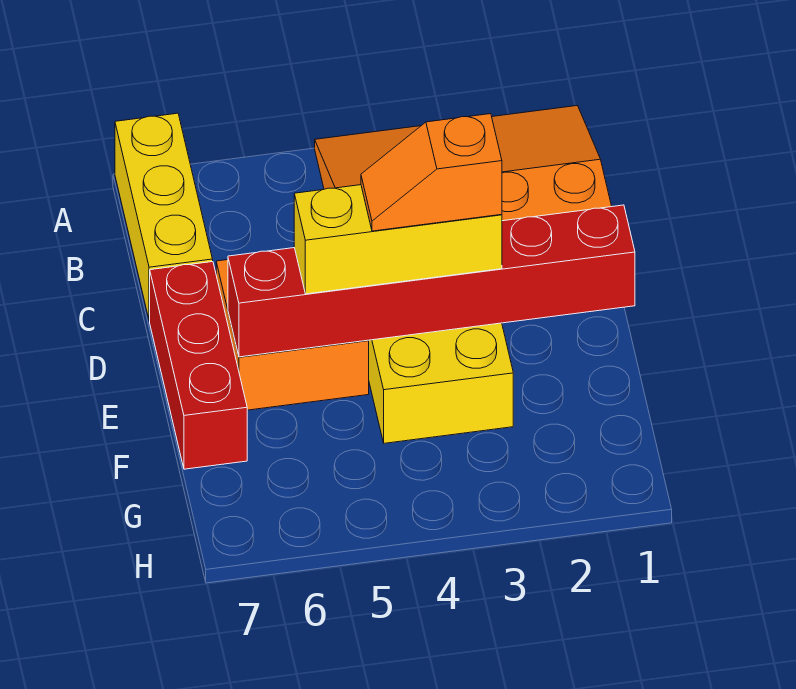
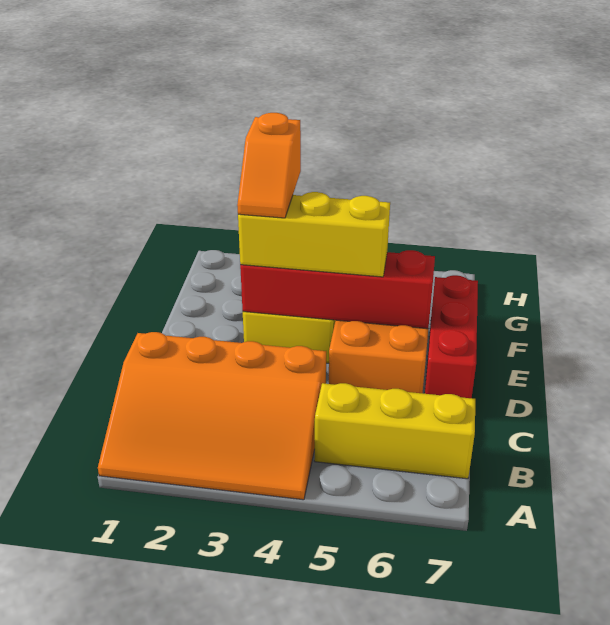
yellow 1x3 brick [115,113,213,321] -> yellow 1x3 brick turned to [314,383,475,479]
red 1x6 brick [228,205,635,357] -> red 1x4 brick [240,250,435,329]
orange 1x2 slope [361,114,502,231] -> orange 1x2 slope turned to [237,113,301,218]

